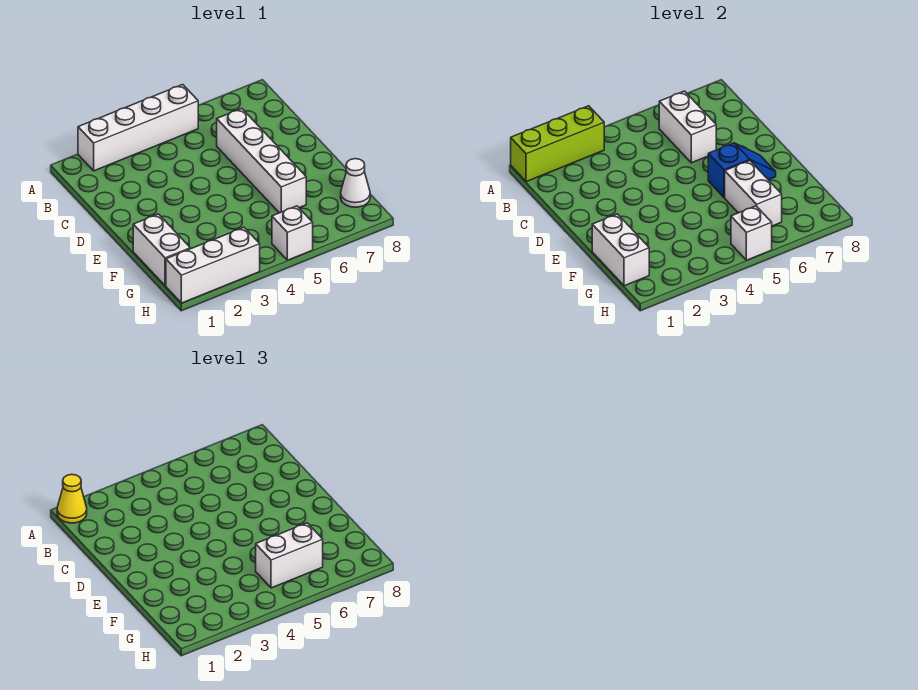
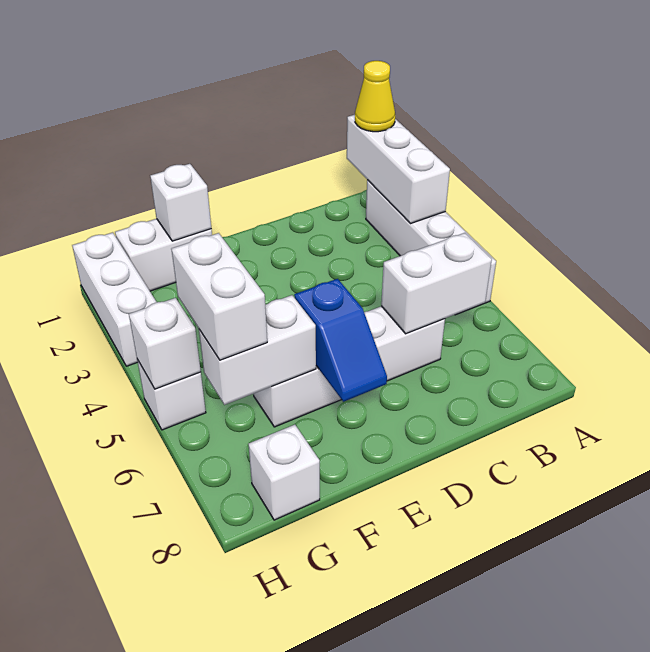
lime 1x3 brick [511,106,604,182] -> white 1x3 brick [347,115,450,224]
white 1x2 brick [592,214,649,286] -> white 1x1 brick [150,164,211,241]
white 1x1 cone [341,159,370,207] -> white 1x1 brick [248,424,320,520]

